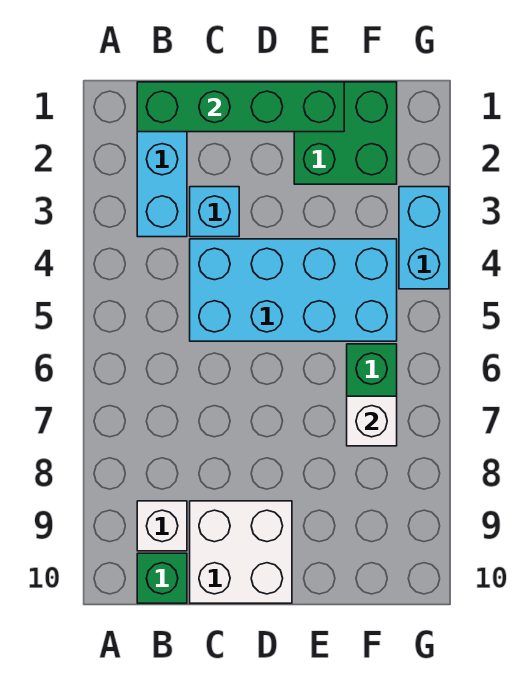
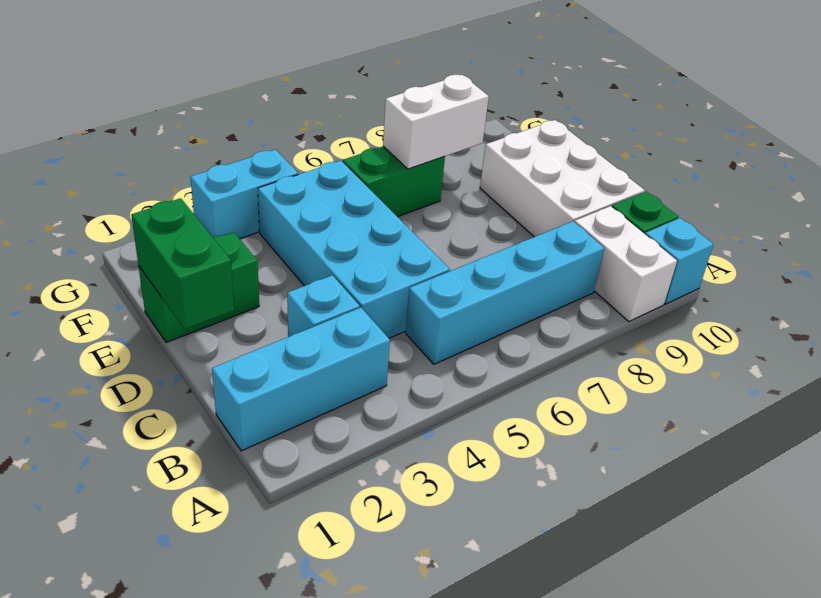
none -> cyan 1x1 brick [645,218,713,304]
green 1x4 brick [137,82,344,132] -> green 1x2 brick [131,198,234,329]
none -> cyan 1x4 brick [406,221,604,364]
white 1x1 brick [137,501,187,551] -> white 1x2 brick [575,206,677,322]
white 2x2 brick [190,501,292,603] -> white 2x3 brick [480,120,645,237]
green 2x2 brick [294,82,397,184] -> green 1x2 brick [139,232,259,343]
white 1x1 brick [347,396,397,446] -> white 1x2 brick [383,75,489,169]

